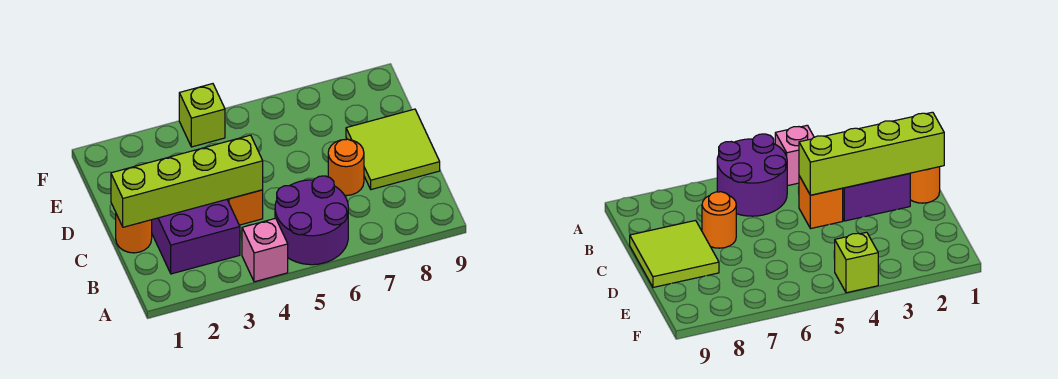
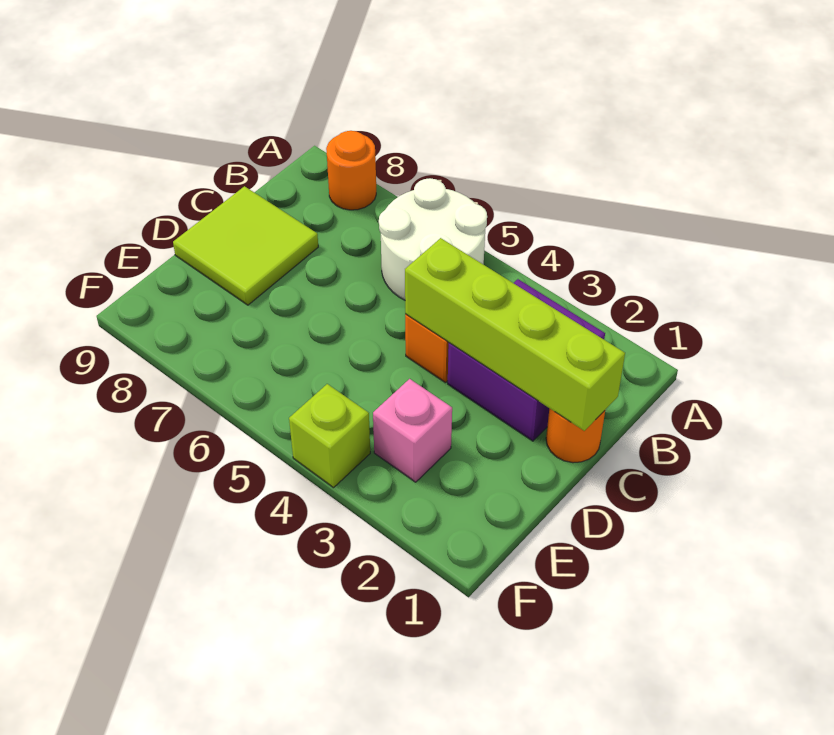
pink 1x1 brick [242,218,288,282] -> pink 1x1 brick moved to [373,379,452,482]
purple 2x2 round brick [275,176,348,265] -> white 2x2 round brick [379,178,487,300]
orange 1x1 round brick [328,139,364,196] -> orange 1x1 round brick moved to [326,131,376,210]

